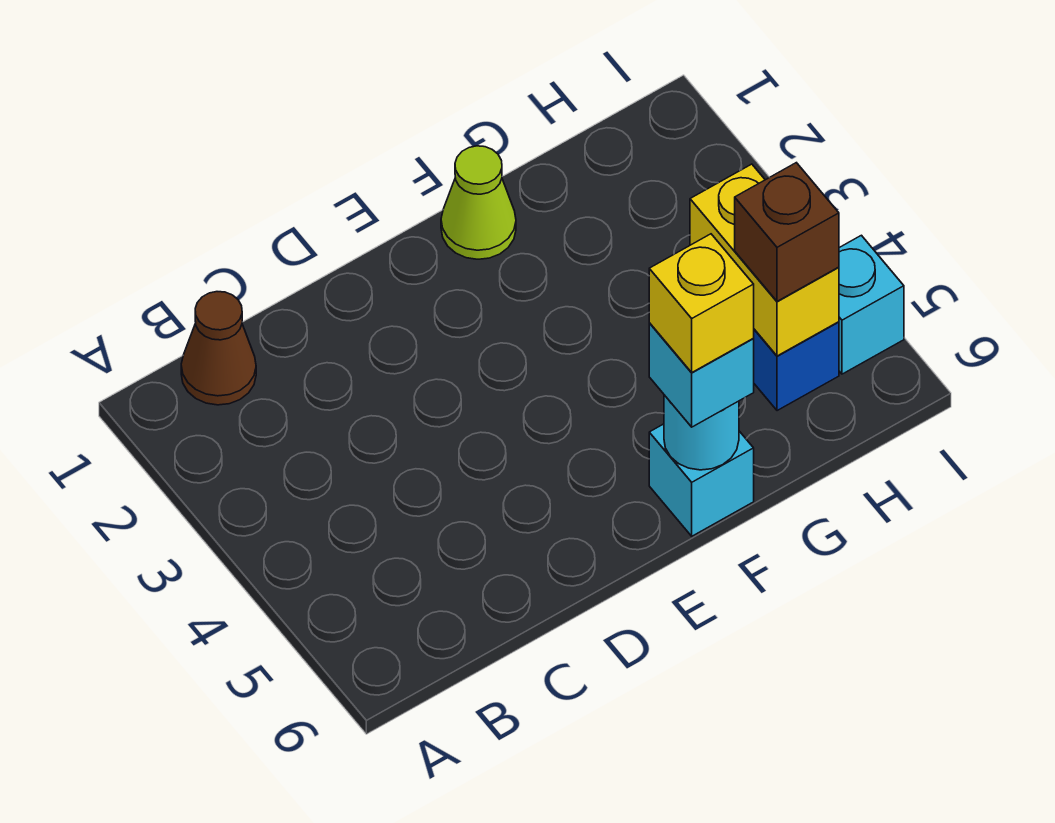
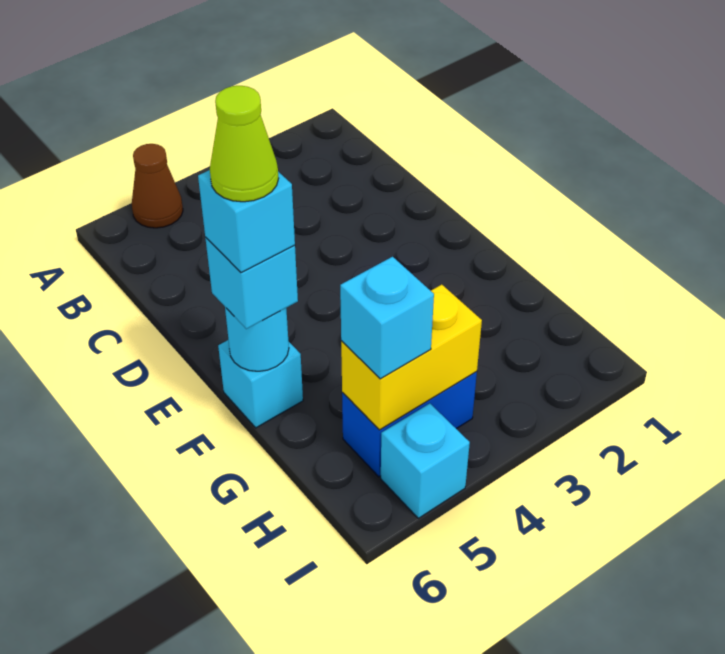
brown 1x1 cone [181,292,256,405] -> brown 1x1 cone moved to [132,144,183,228]
lime 1x1 cone [441,146,516,259] -> lime 1x1 cone moved to [210,86,279,202]
yellow 1x1 brick [649,234,754,373] -> cyan 1x1 brick [198,170,295,273]
brown 1x1 brick [735,163,839,301] -> cyan 1x1 brick [340,257,434,379]

